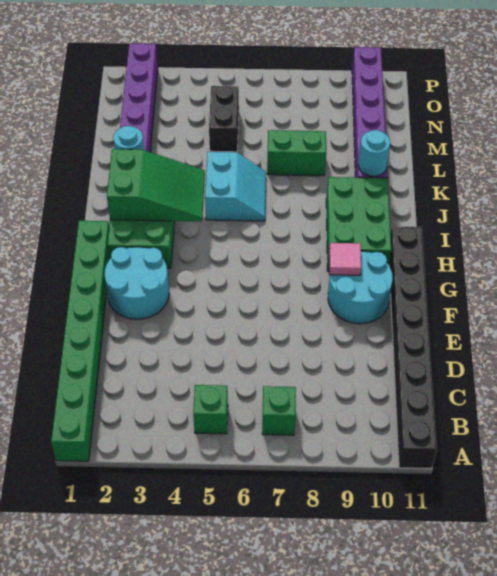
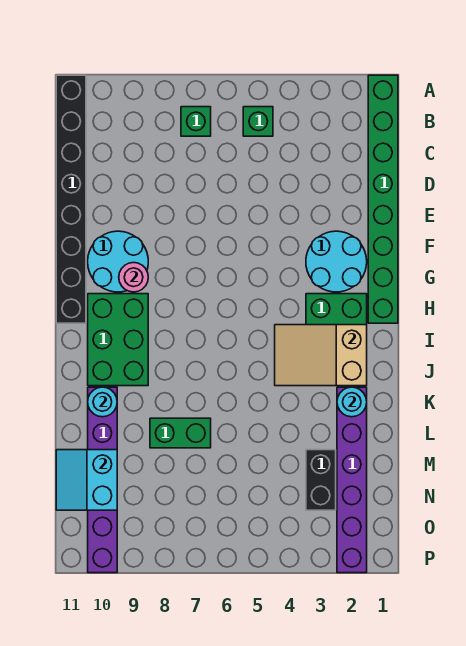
pink 1x1 tile [329,243,361,275] -> pink 1x1 round brick [119,262,148,292]
green 2x3 slope [107,149,205,222] -> tan 2x3 slope [275,325,367,386]
cyan 2x2 slope [205,152,266,221] -> cyan 2x2 slope moved to [56,450,117,510]
black 1x2 brick [209,86,239,152] -> black 1x2 brick moved to [306,450,336,510]

